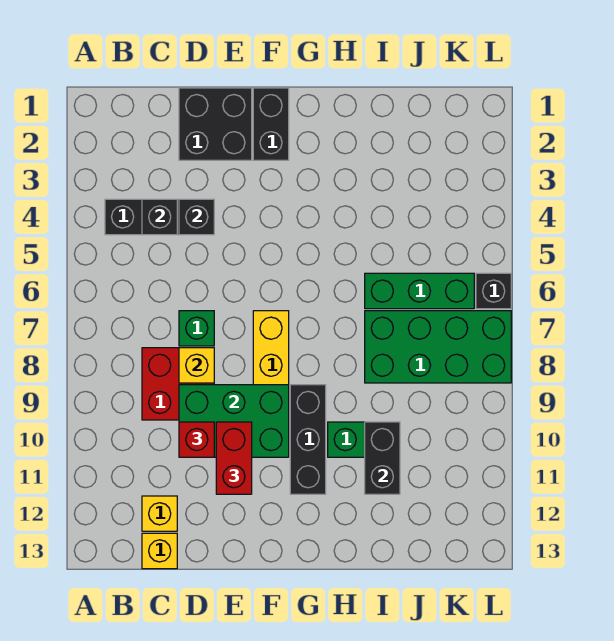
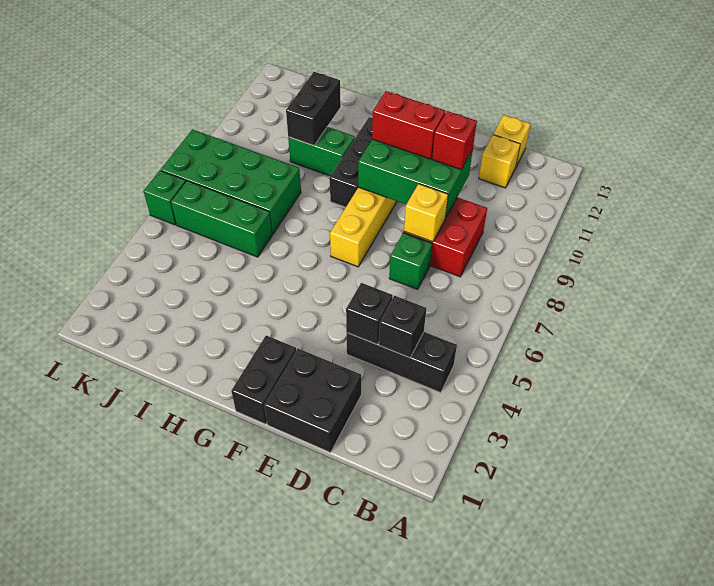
red 1x2 brick [216,422,252,494] -> red 1x2 brick turned to [372,91,445,159]
black 1x1 brick [476,273,511,309] -> green 1x1 brick [143,171,186,225]

